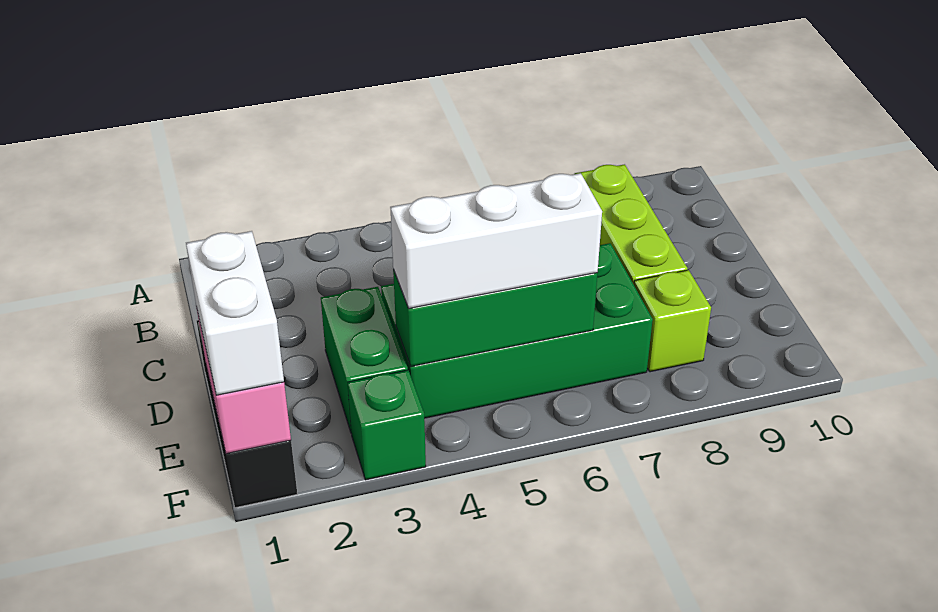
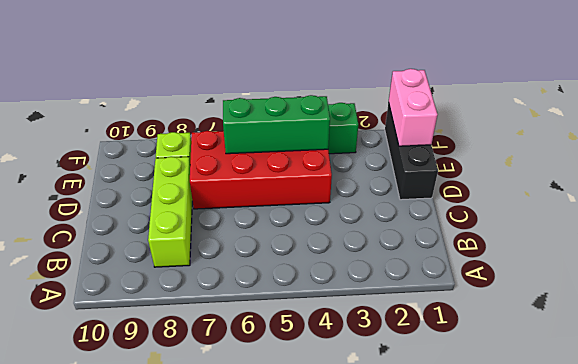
green 1x2 brick [321,287,408,432] -> none
green 2x4 brick [381,243,653,418] -> red 2x4 brick [190,131,332,209]
white 1x2 brick [186,231,284,395] -> none
white 1x3 brick [390,173,602,308] -> none

